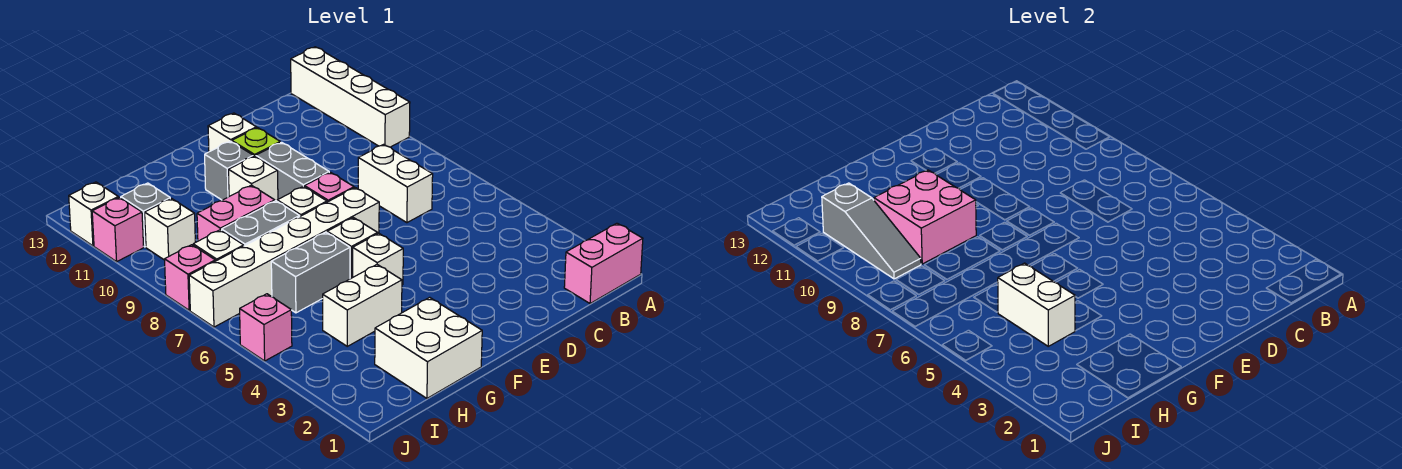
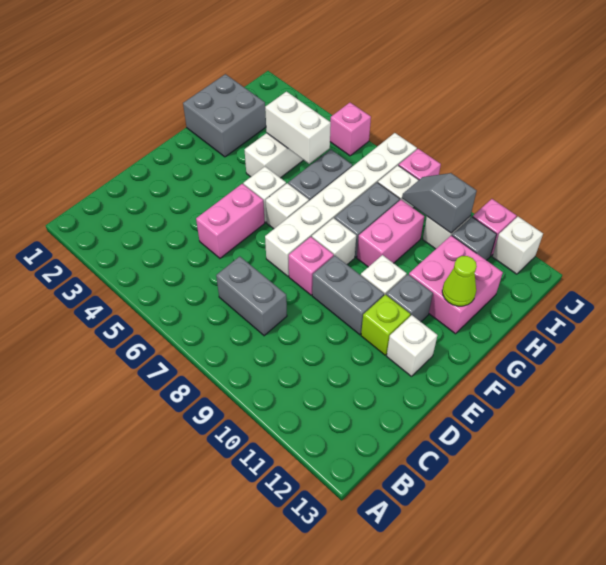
pink 1x2 brick [564,223,643,304] -> pink 1x2 brick moved to [196,184,265,258]
white 1x4 brick [291,47,410,147] -> none
white 1x2 brick [358,144,433,223] -> grey 1x2 brick [216,256,287,336]
white 2x2 brick [375,297,482,398] -> grey 2x2 brick [183,74,266,157]
pink 2x2 brick [874,170,976,264] -> pink 2x2 brick moved to [409,235,503,334]
none -> lime 1x1 cone [442,256,477,306]
grey 1x3 slope [822,183,921,279] -> grey 1x2 slope [402,173,477,233]

